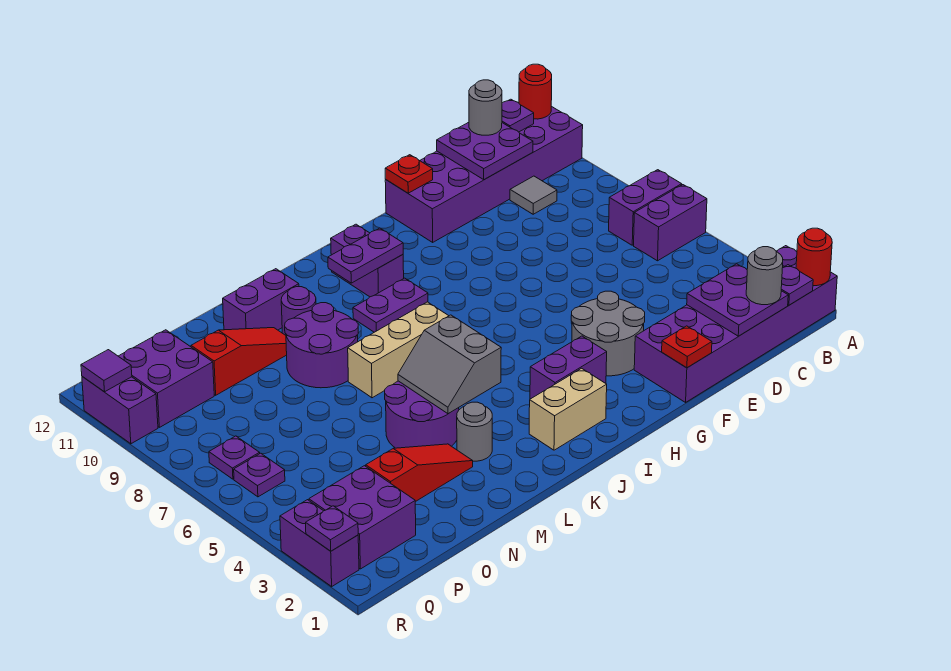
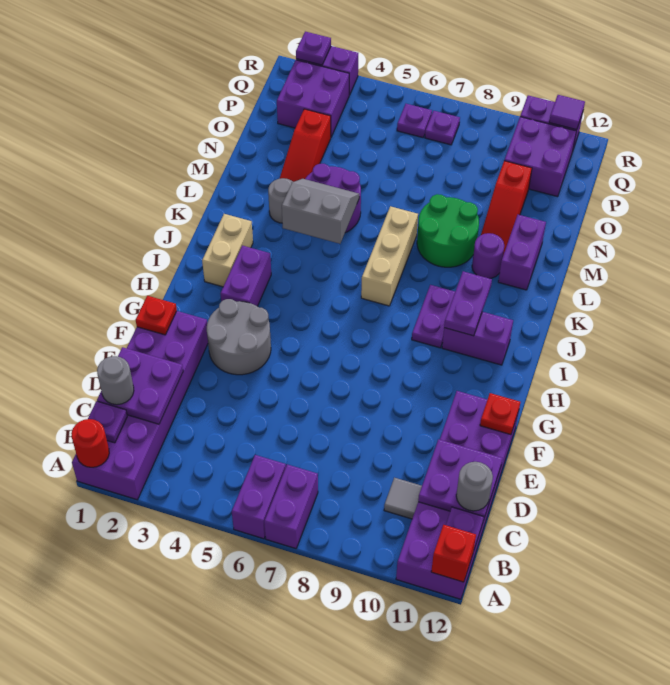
red 1x1 round brick [519,64,552,119] -> red 1x1 brick [431,525,476,582]
purple 2x2 round brick [285,303,358,388] -> green 2x2 round brick [417,194,479,267]

